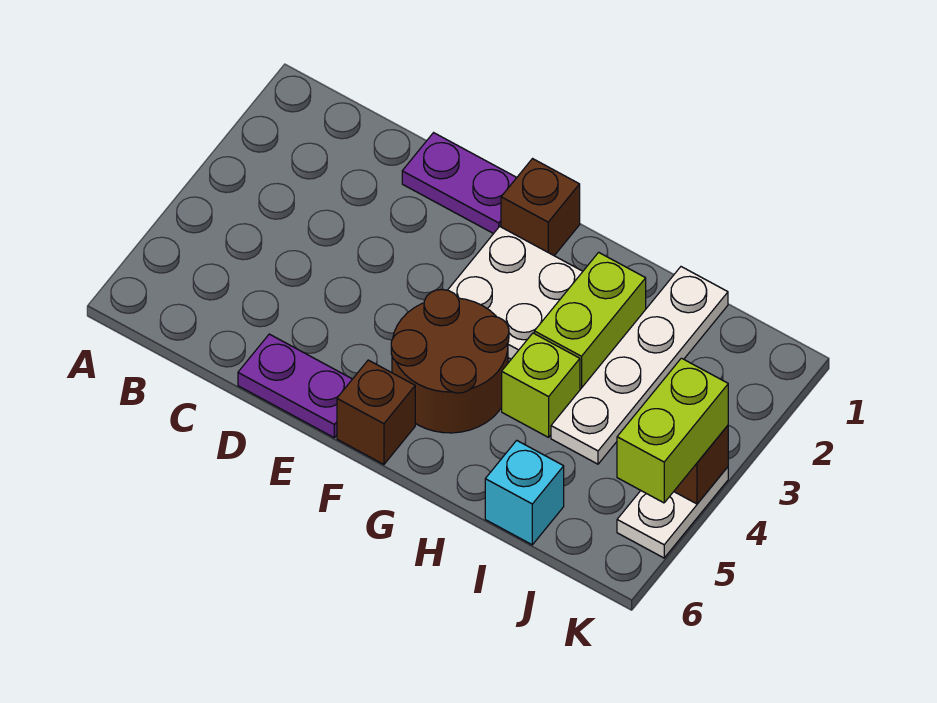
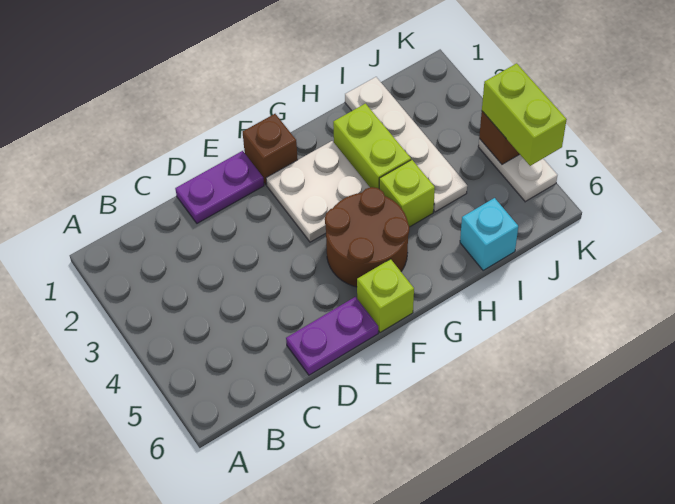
brown 1x1 brick [337,360,415,464] -> lime 1x1 brick [357,259,414,332]

